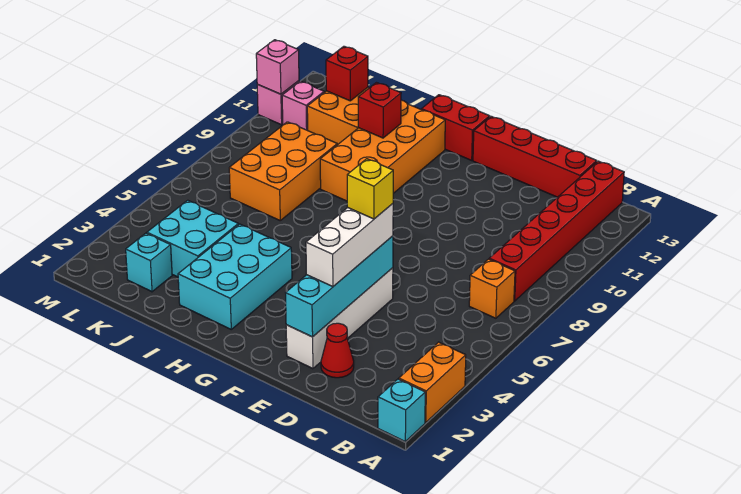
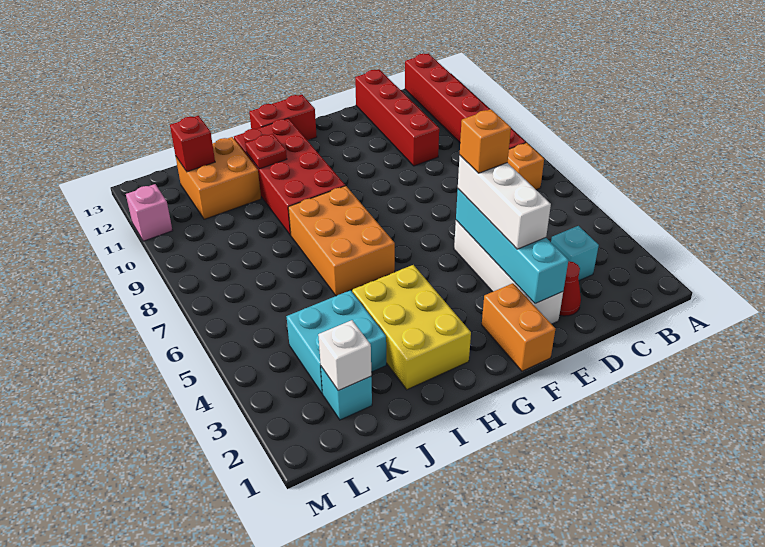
cyan 1x1 brick [378,379,425,441] -> cyan 1x1 brick moved to [551,226,599,281]
orange 1x2 brick [399,342,466,423] -> orange 1x2 brick moved to [482,283,555,371]
red 1x4 brick [473,116,597,197] -> red 1x4 brick turned to [355,69,439,166]
yellow 1x1 brick [347,159,393,219] -> orange 1x1 brick [460,109,511,173]
cyan 2x3 brick [178,224,292,329] -> yellow 2x3 brick [352,265,471,390]
orange 2x4 brick [320,100,445,201] -> red 2x4 brick [234,119,345,235]
red 1x1 brick [358,83,401,138] -> red 1x1 plate [245,134,287,169]
orange 2x3 brick [229,122,337,220] -> orange 2x3 brick moved to [288,186,395,296]
none -> white 1x1 brick [318,320,371,391]
pink 1x1 brick [282,81,324,130] -> none
pink 1x1 brick [256,40,299,94] -> none

